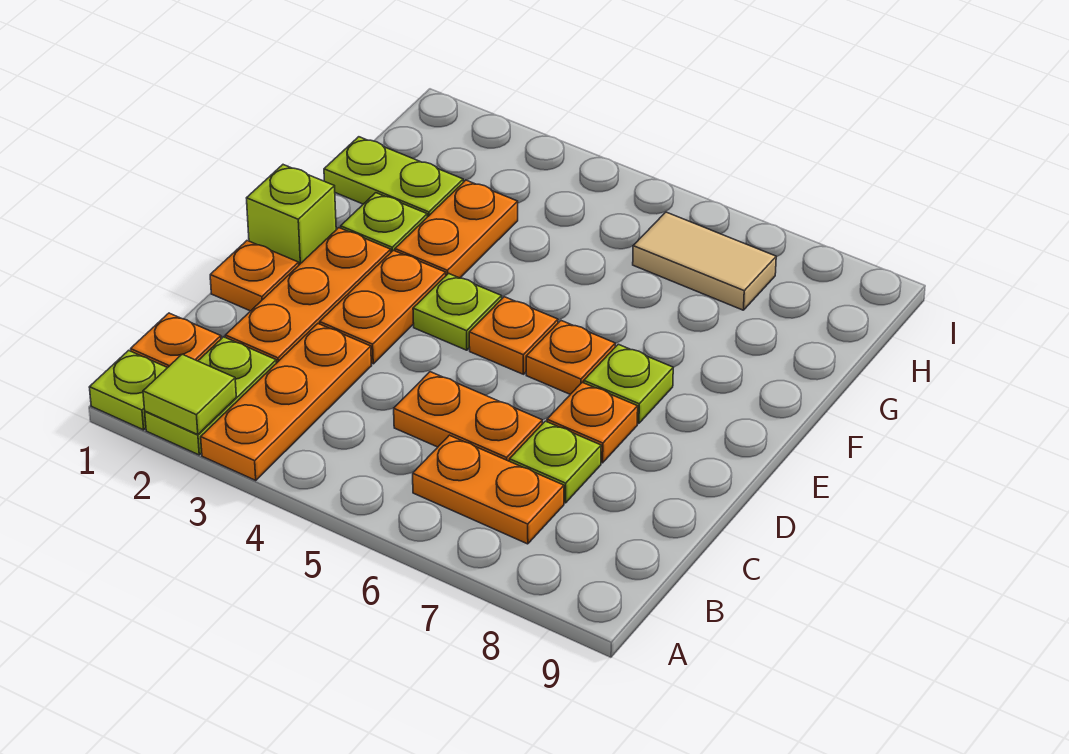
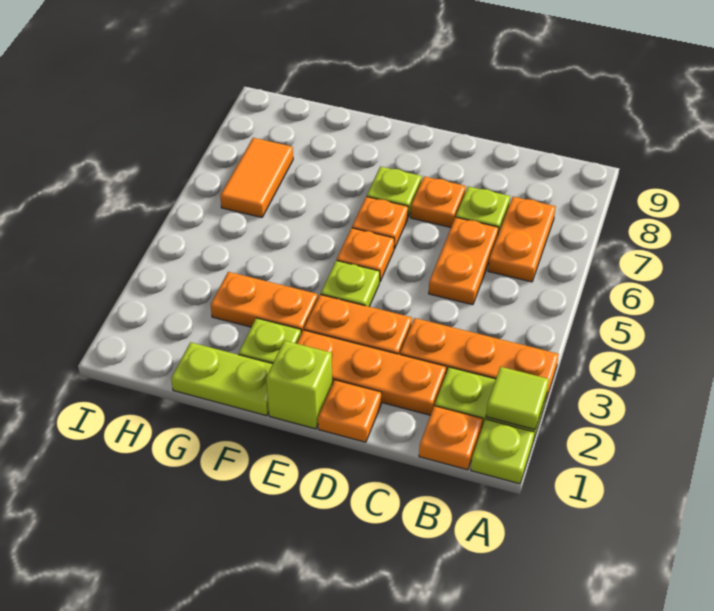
lime 1x2 plate [324,137,463,217] -> lime 1x2 plate turned to [171,342,273,416]
tan 1x2 tile [633,212,776,310] -> orange 1x2 tile [220,138,293,217]

